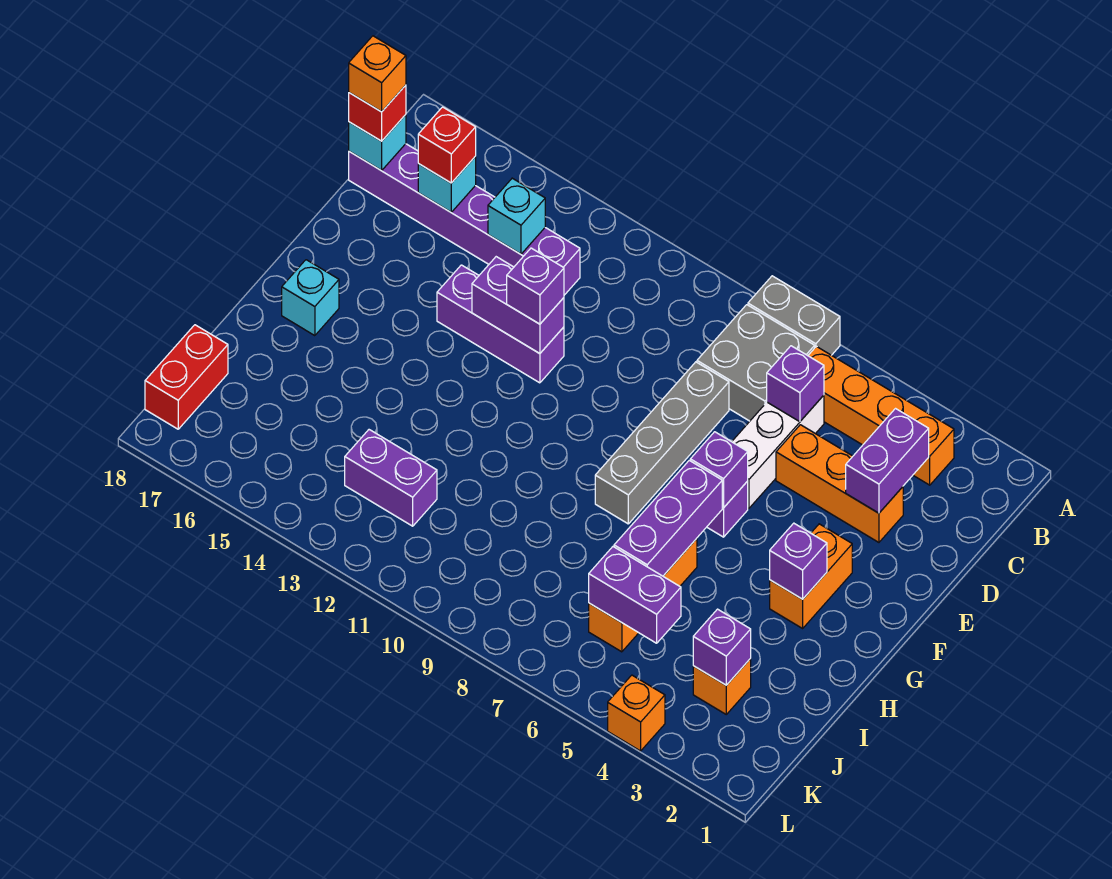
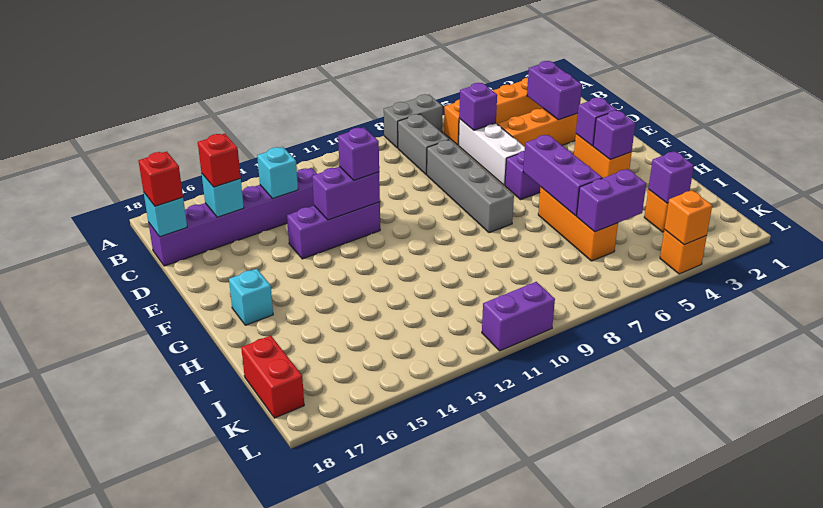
grey 2x2 brick [697,305,815,421] -> grey 1x2 brick [398,114,449,175]
orange 1x1 brick [349,36,406,112] -> orange 1x1 brick moved to [664,190,712,245]
purple 1x1 brick [690,432,748,508] -> purple 1x1 brick moved to [576,97,617,146]
purple 1x2 brick [345,430,437,526] -> purple 1x2 brick moved to [482,282,555,351]

